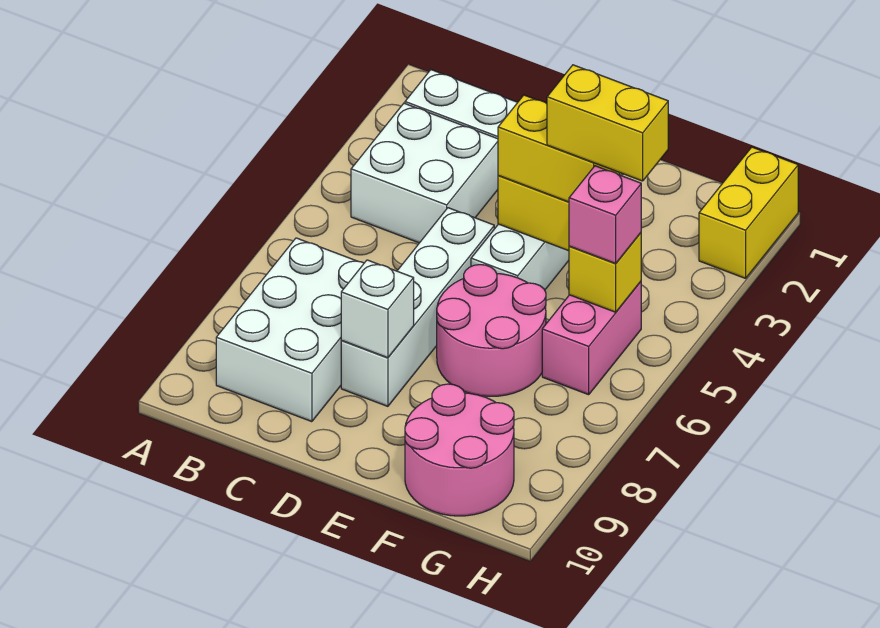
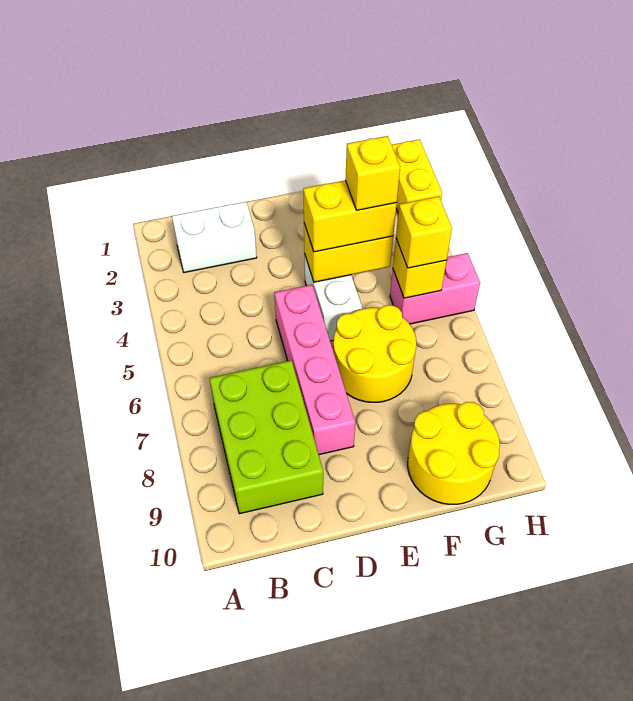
white 2x2 brick [351,103,498,243] -> none
white 2x3 brick [216,238,364,422] -> lime 2x3 brick [210,360,323,514]
white 1x4 brick [341,208,494,406] -> pink 1x4 brick [275,285,355,455]
white 1x1 brick [341,260,414,358] -> none
pink 2x2 round brick [437,265,546,396] -> yellow 2x2 round brick [333,305,416,402]
yellow 1x2 brick [547,65,668,181] -> yellow 1x1 brick [345,136,400,210]
pink 2x2 round brick [405,384,514,516] -> yellow 2x2 round brick [408,402,500,504]
pink 1x2 brick [542,282,641,395] -> pink 1x2 brick turned to [390,253,480,324]
pink 1x1 brick [569,166,641,263] -> yellow 1x1 brick [396,196,452,268]

